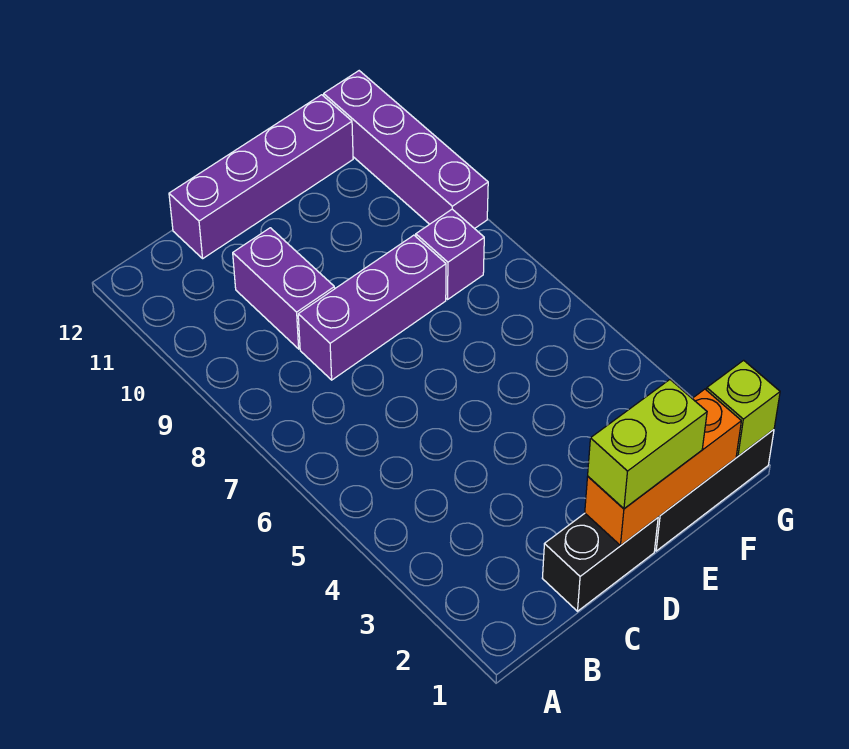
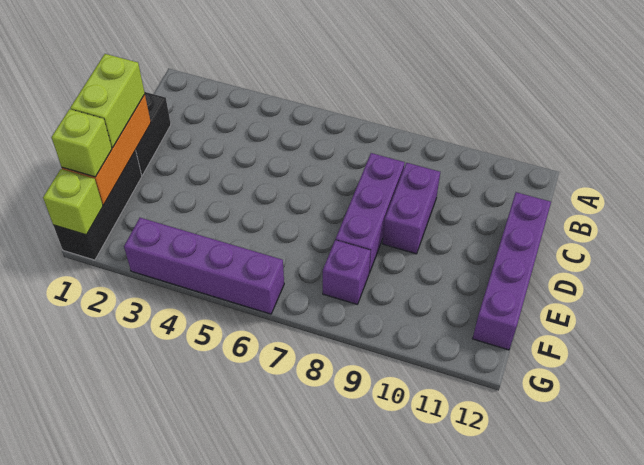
purple 1x2 brick [233,228,335,349] -> purple 1x2 brick turned to [383,163,440,254]
none -> lime 1x1 brick [51,109,112,177]
purple 1x4 brick [324,71,488,229] -> purple 1x4 brick moved to [124,218,284,314]

